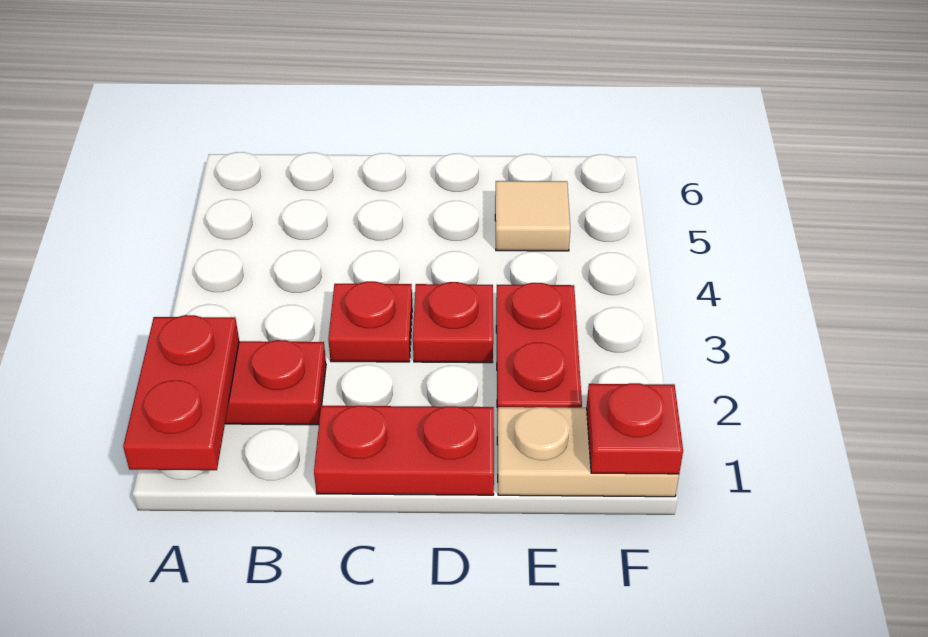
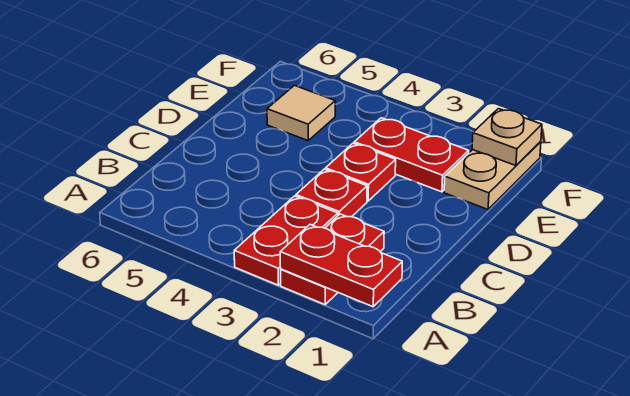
red 1x2 plate [314,406,494,495] -> red 1x2 plate moved to [234,196,338,285]
red 1x1 plate [587,383,683,474] -> tan 1x1 plate [472,109,542,166]

